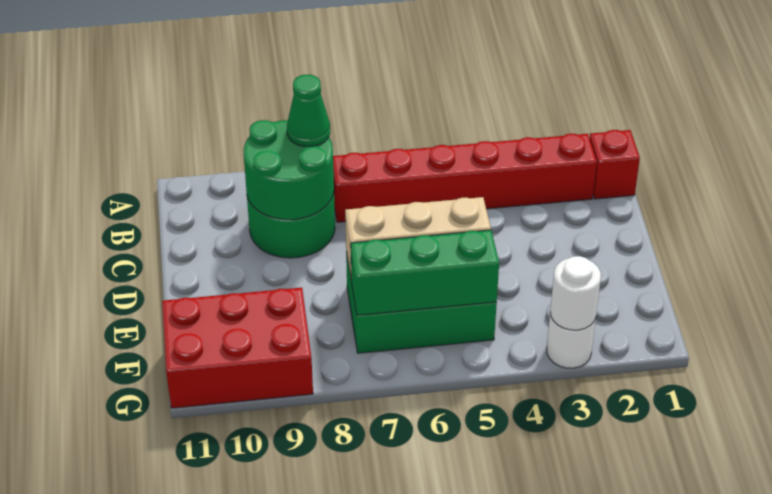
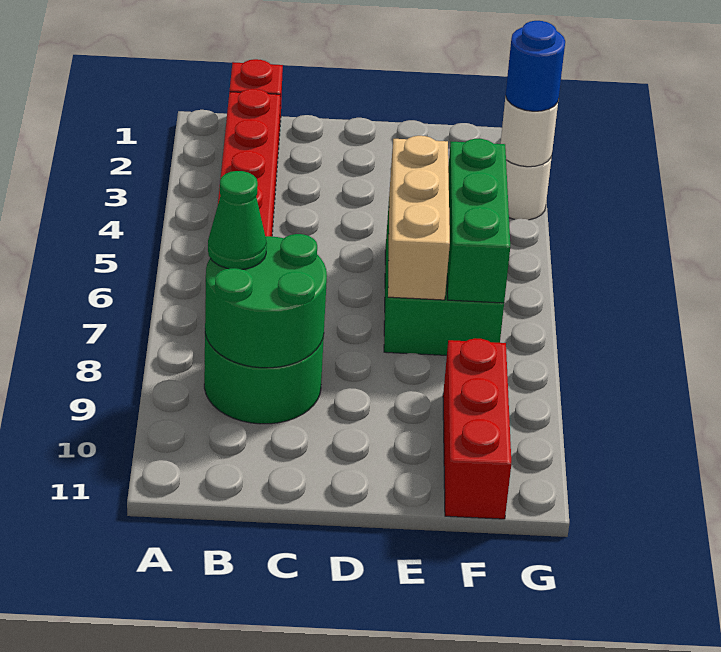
red 2x3 brick [162,288,313,408] -> red 1x3 brick [443,338,511,519]
none -> blue 1x1 round brick [506,21,565,111]

